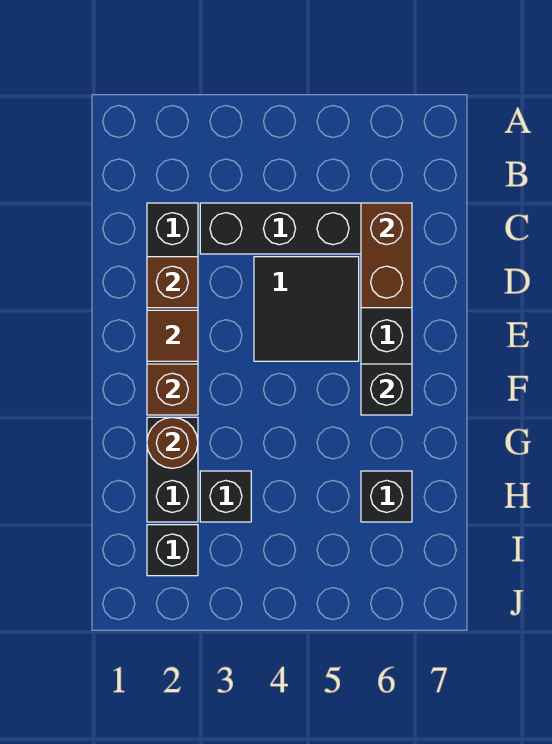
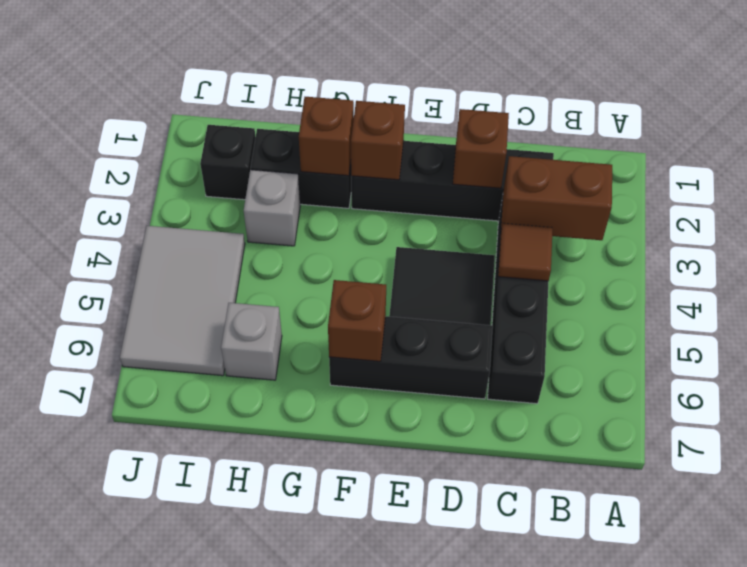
brown 1x2 brick [361,203,412,308] -> brown 1x2 brick moved to [501,156,612,240]
brown 1x1 tile [147,310,198,361] -> brown 1x1 tile moved to [498,223,553,281]
black 1x1 brick [361,364,412,415] -> brown 1x1 brick [328,280,386,361]
brown 1x1 round brick [147,417,198,468] -> brown 1x1 brick [299,97,354,176]
black 1x1 brick [200,471,251,522] -> grey 1x1 brick [244,170,300,246]
black 1x1 brick [361,471,412,522] -> grey 1x1 brick [221,303,282,380]
none -> grey 2x3 tile [120,226,245,376]

